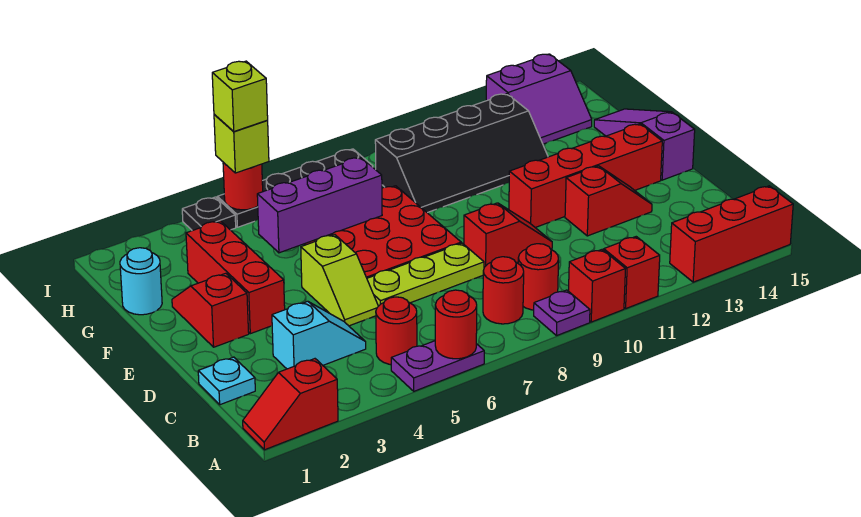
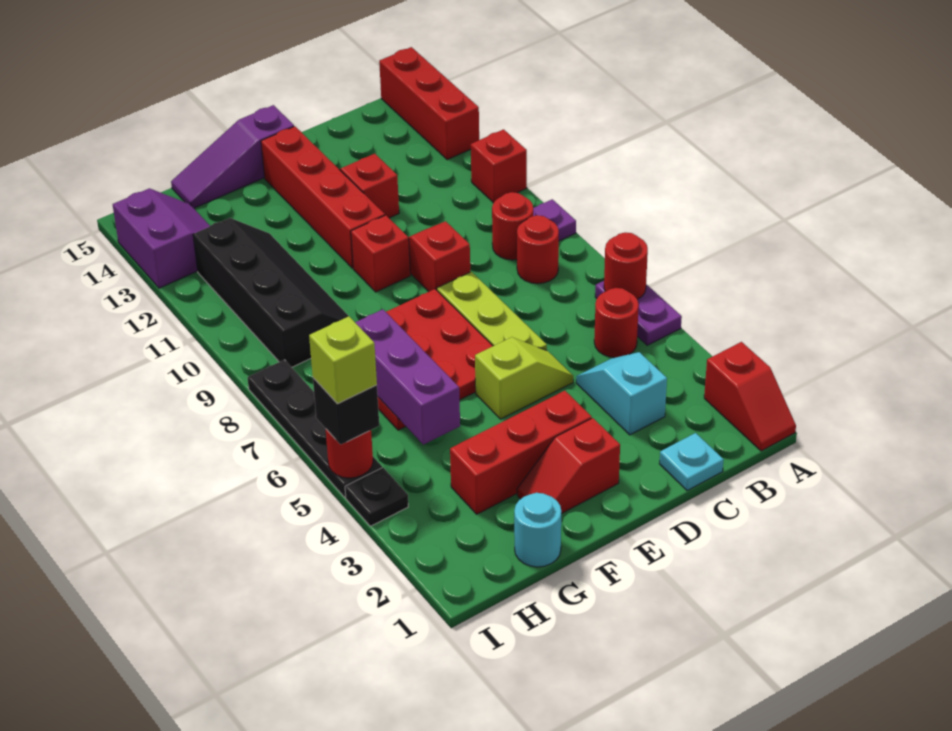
red 1x1 brick [569,250,625,322] -> red 1x1 brick moved to [351,215,410,292]
lime 1x1 brick [214,114,269,173] -> black 1x1 brick [313,378,379,444]

